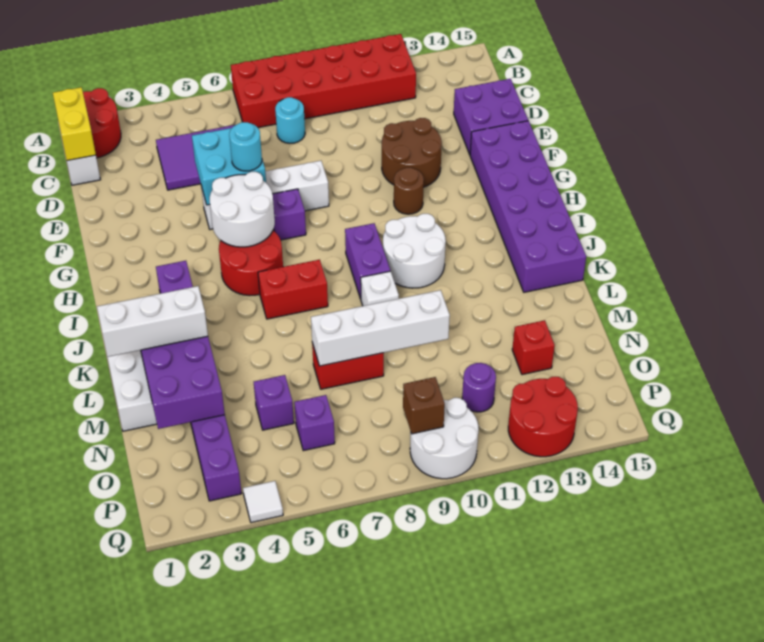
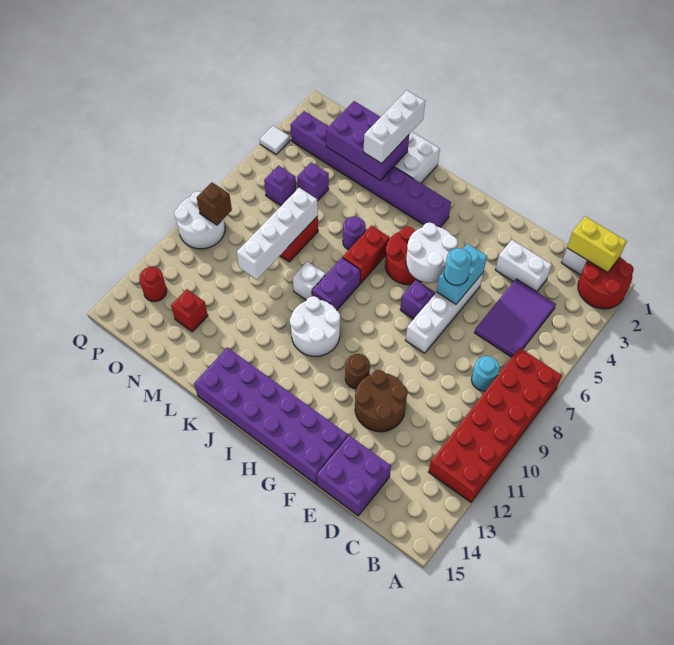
none -> white 1x2 brick [495,240,552,292]
cyan 2x2 brick [192,128,266,205] -> cyan 1x2 brick [437,244,487,304]
purple 1x2 brick [345,223,390,299] -> purple 1x2 brick turned to [312,258,360,310]
purple 1x1 round brick [462,363,496,412] -> purple 1x1 round brick moved to [343,217,366,250]
red 2x2 round brick [508,377,578,457] -> red 1x1 round brick [139,267,167,302]

